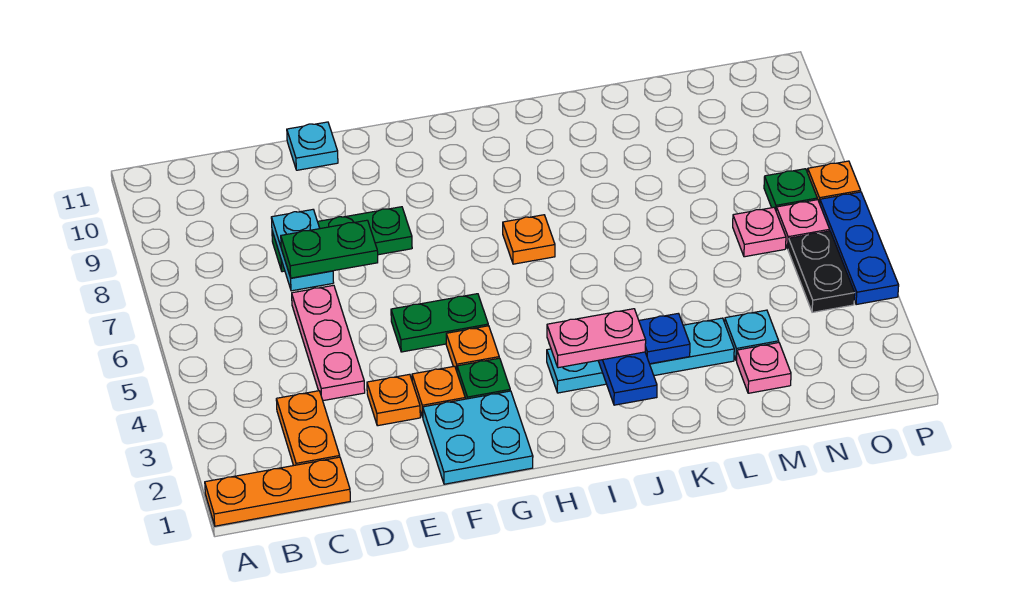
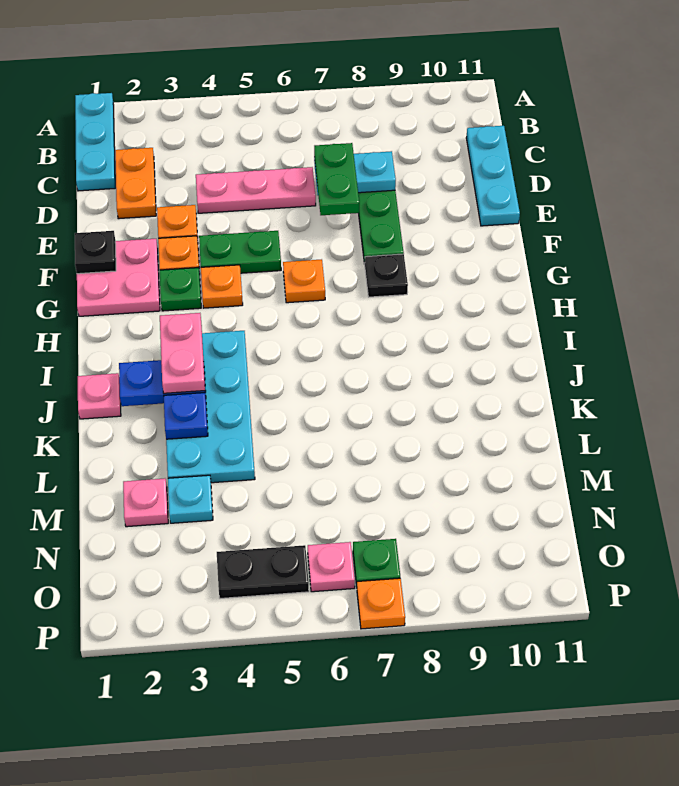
orange 1x3 plate [205,457,350,526] -> cyan 1x3 plate [75,93,115,191]
orange 1x2 plate [276,391,340,466] -> orange 1x2 plate turned to [115,148,156,219]
cyan 1x1 plate [287,122,338,170] -> cyan 1x3 plate [466,126,520,226]
cyan 2x2 plate [423,391,533,484] -> pink 2x2 plate [77,239,160,316]
none -> black 1x1 plate [75,231,116,274]
green 1x2 plate [391,294,488,352] -> green 1x2 plate turned to [199,231,281,273]
none -> black 1x1 plate [365,254,408,297]
cyan 1x4 plate [547,318,734,393] -> cyan 2x4 plate [166,331,255,483]
orange 1x1 plate [503,215,555,264] -> orange 1x1 plate moved to [283,259,325,303]
pink 1x1 plate [733,207,786,257] -> pink 1x1 plate moved to [78,373,121,419]
blue 1x3 plate [820,192,899,305] -> none

